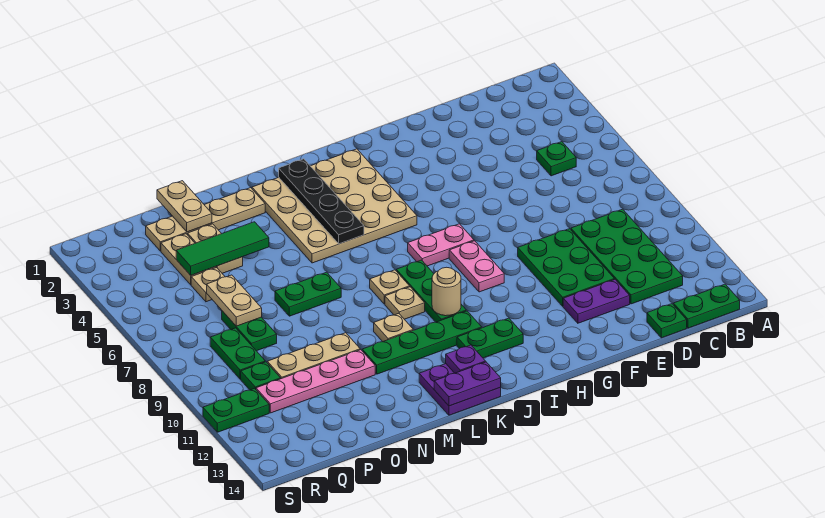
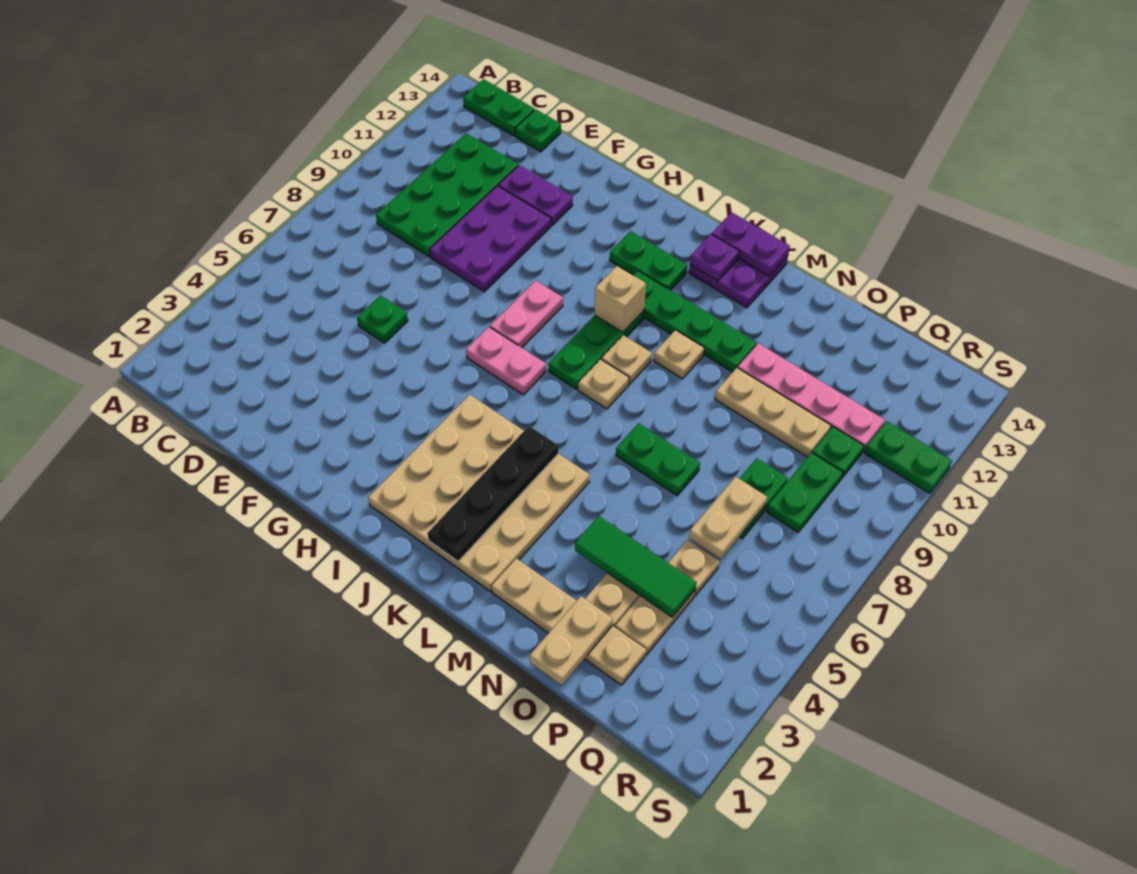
green 1x1 plate [537,142,576,176] -> green 1x1 plate moved to [357,295,408,343]
green 2x3 plate [518,229,614,306] -> purple 2x3 plate [430,186,551,292]
tan 1x1 round brick [432,267,461,316] -> tan 1x1 brick [595,266,646,332]

